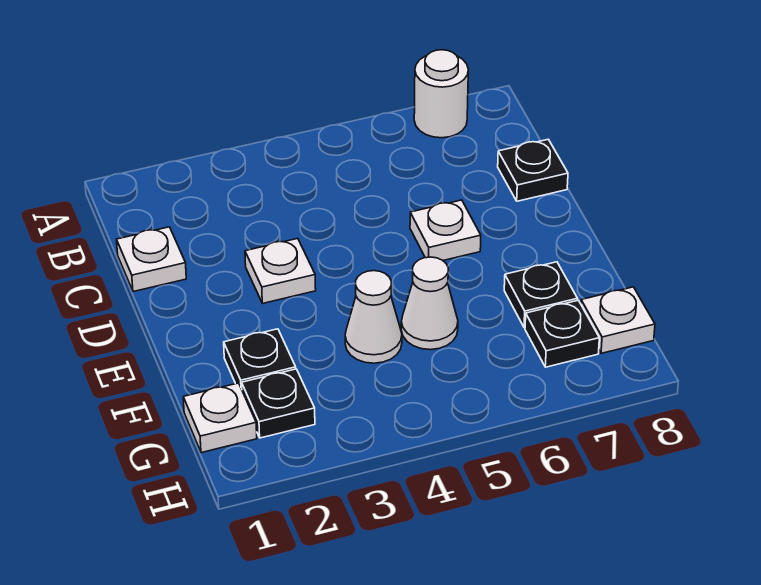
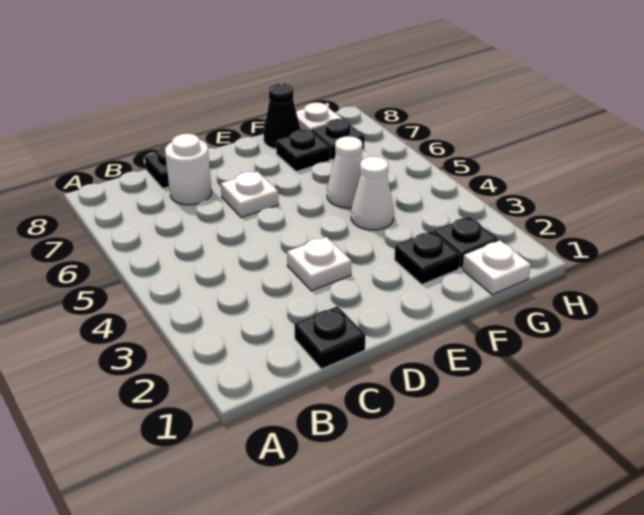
white 1x1 round brick [414,50,468,138] -> white 1x1 round brick moved to [165,134,212,205]
white 1x1 plate [116,227,186,292] -> black 1x1 plate [294,306,366,369]
none -> black 1x1 cone [263,84,301,149]

